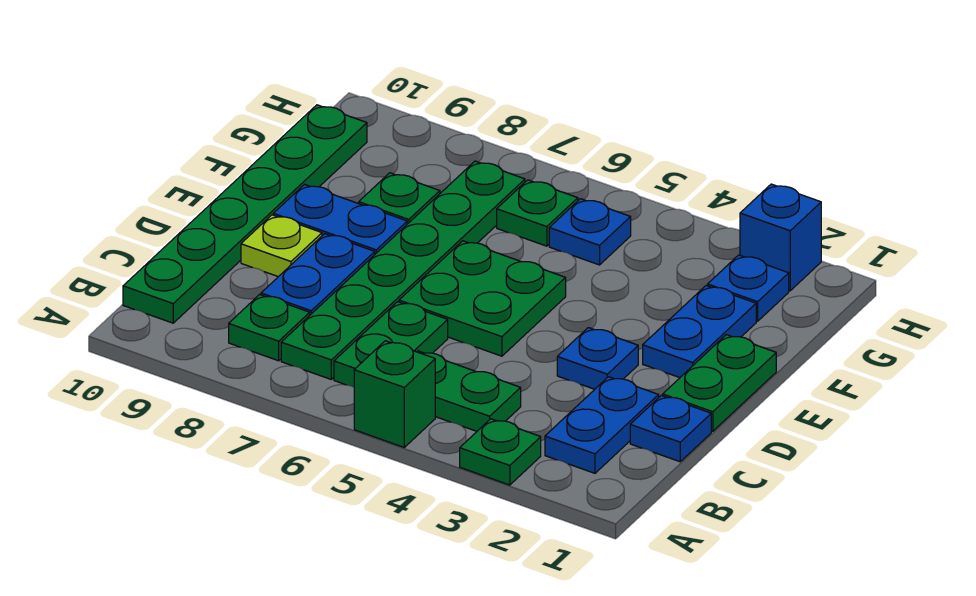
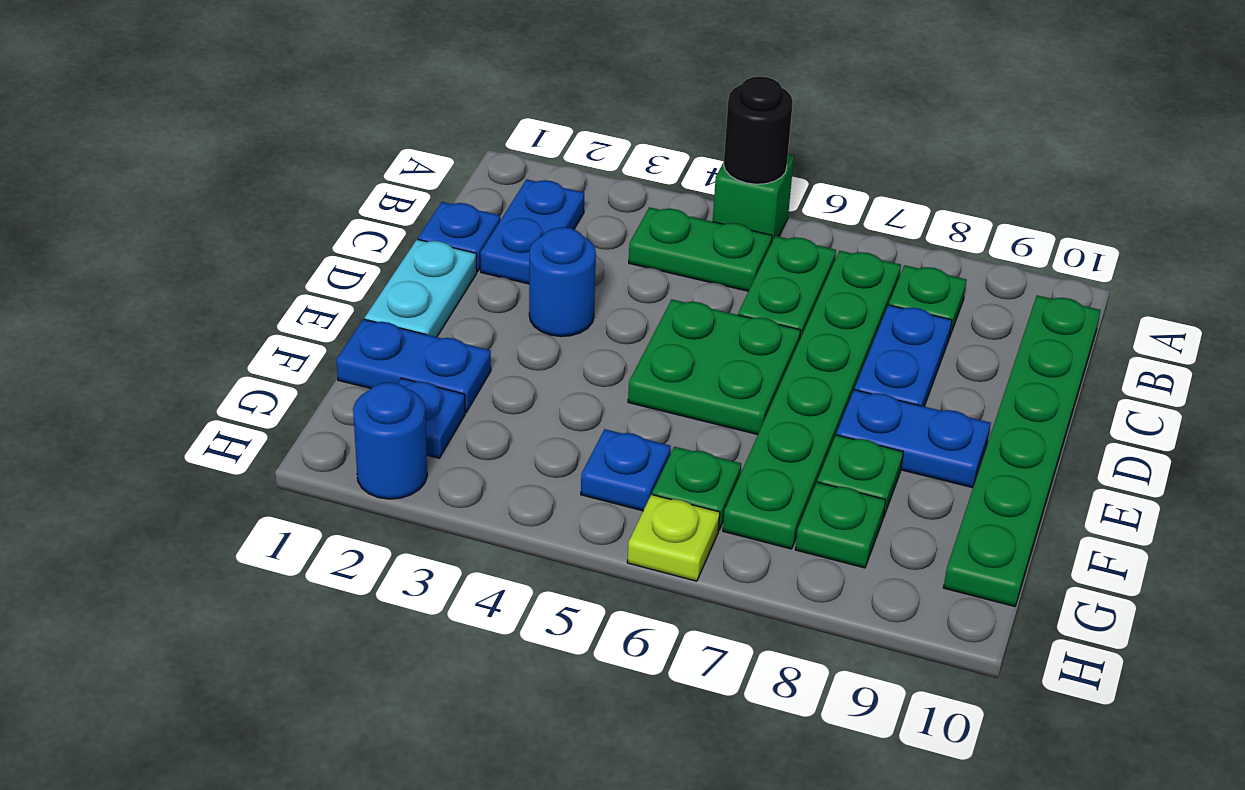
green 1x1 plate [460,419,541,485] -> green 1x1 plate moved to [795,482,886,568]
none -> black 1x1 round brick [724,76,793,184]
green 1x2 plate [663,335,776,431] -> cyan 1x2 plate [365,239,477,337]
blue 1x1 plate [557,328,638,389] -> blue 1x1 round brick [529,227,596,337]
lime 1x1 plate [241,215,322,277] -> lime 1x1 plate moved to [627,495,720,581]
blue 1x2 plate [643,286,756,378] -> blue 1x2 plate turned to [336,319,491,413]
blue 1x1 brick [740,184,821,291] -> blue 1x1 round brick [353,382,427,499]

